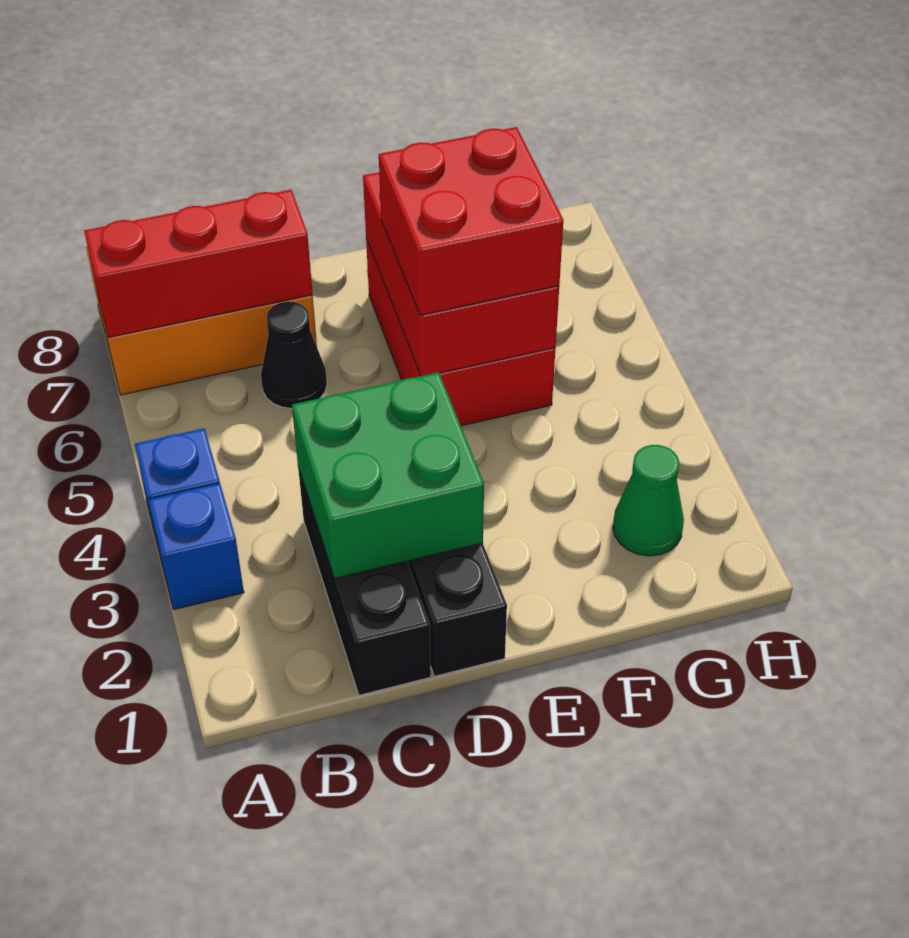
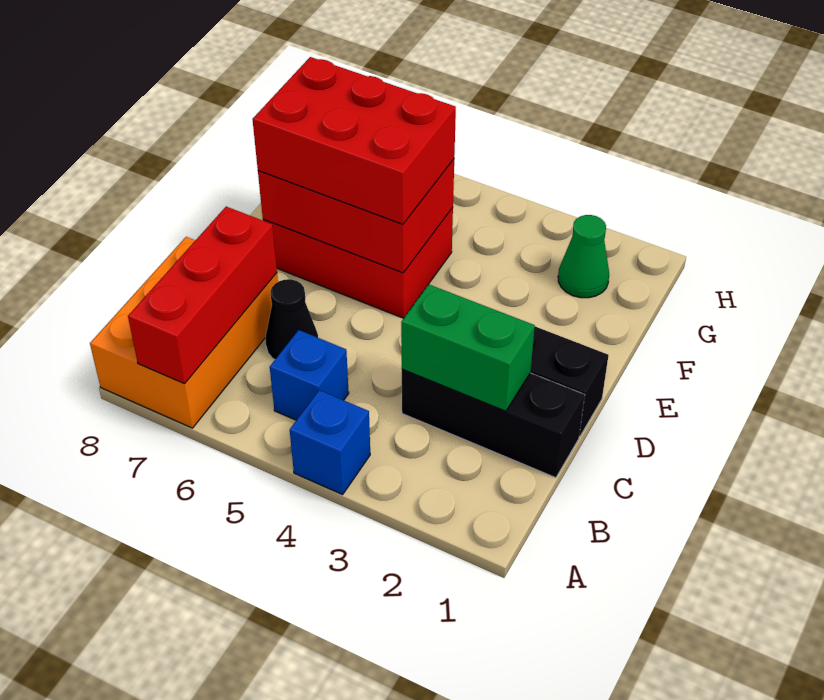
blue 1x1 brick [148,483,244,609] -> blue 1x1 brick moved to [270,330,349,420]
green 2x2 brick [292,372,484,579] -> green 1x2 brick [401,284,535,411]
red 2x2 brick [379,127,563,315] -> red 2x3 brick [253,57,456,224]

